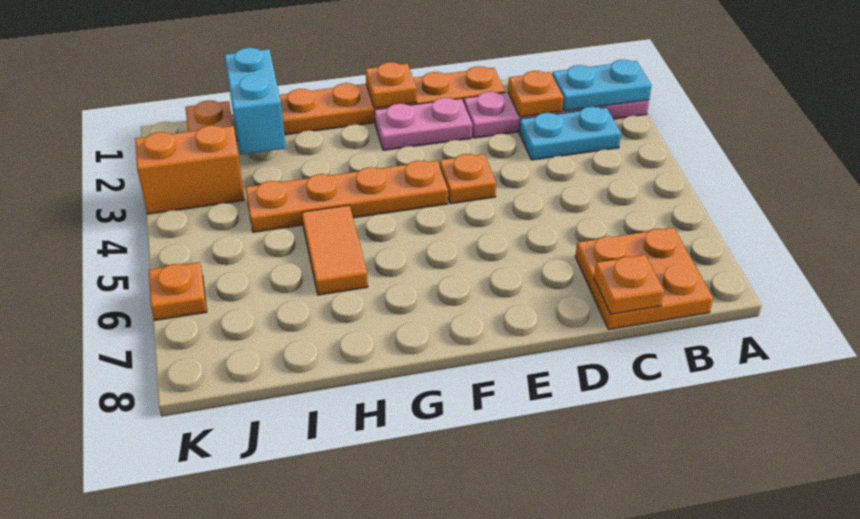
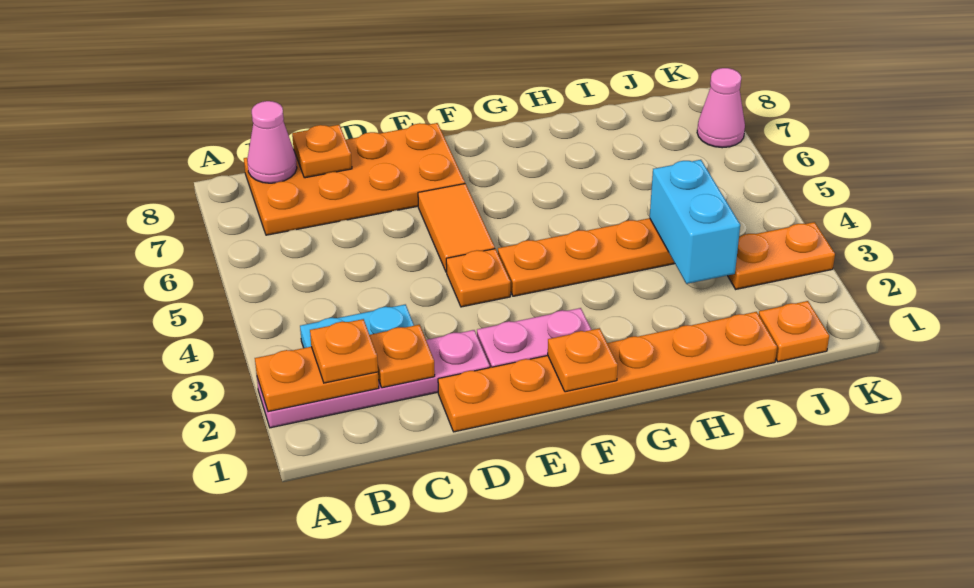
cyan 1x2 plate [552,60,652,111] -> orange 1x2 plate [255,347,379,412]
orange 2x2 plate [575,228,713,330] -> orange 2x4 plate [244,123,465,235]
none -> pink 1x1 cone [247,101,297,183]
orange 1x2 tile [302,205,368,295] -> orange 1x2 tile moved to [418,184,495,272]
cyan 1x2 brick [225,48,286,155] -> cyan 1x2 brick moved to [650,160,740,284]
orange 1x2 brick [135,125,245,214] -> orange 1x2 plate [728,222,835,289]
orange 1x1 plate [149,262,207,320] -> orange 1x1 plate moved to [310,319,378,383]
none -> pink 1x1 cone [697,68,745,148]

